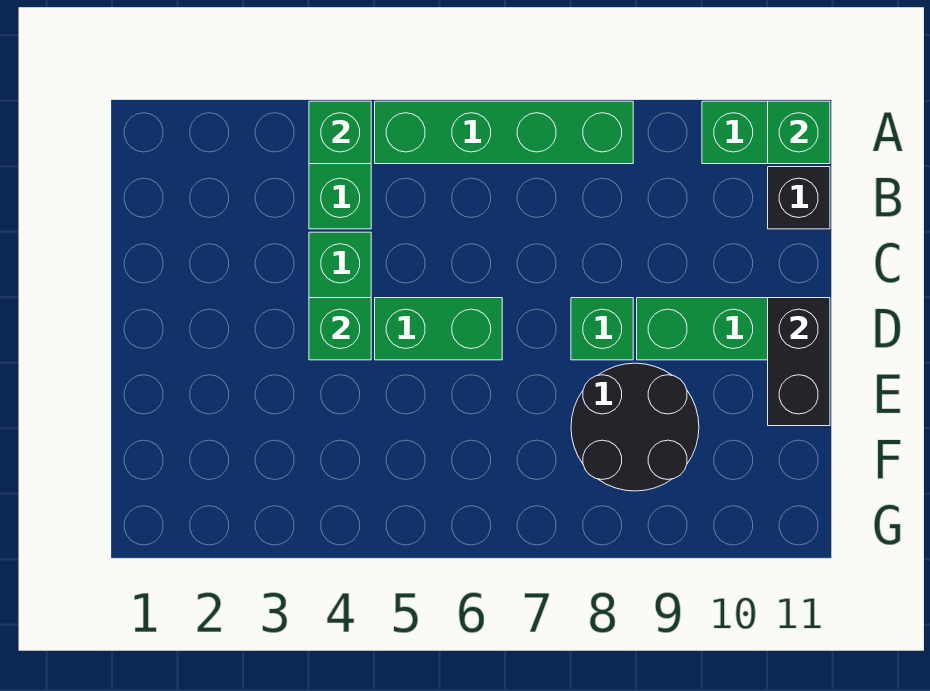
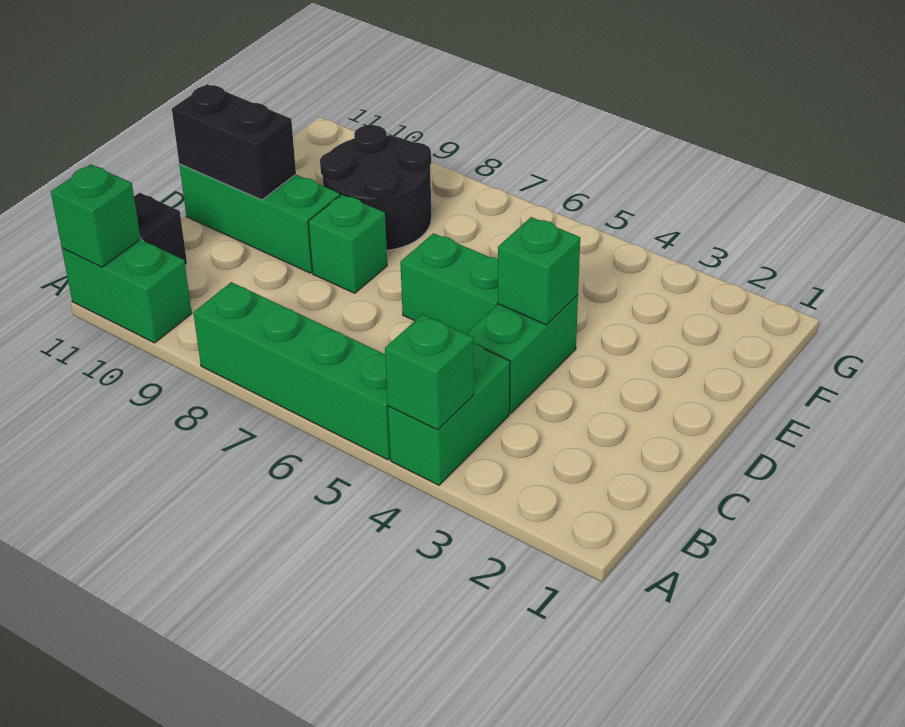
black 1x2 brick [768,298,830,426] -> black 1x2 brick turned to [172,84,296,200]

